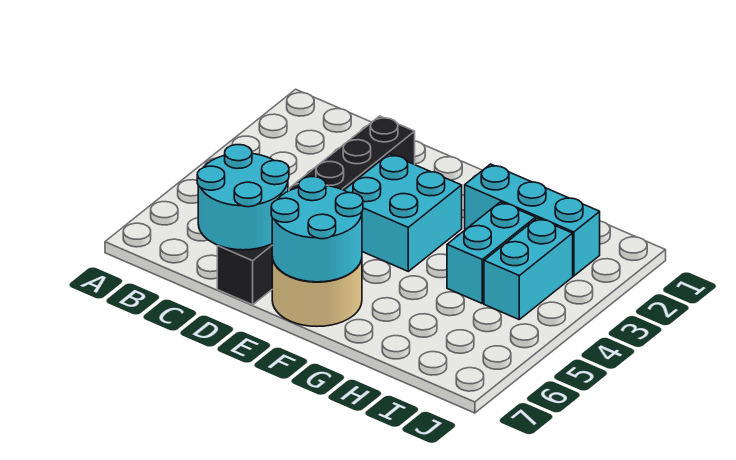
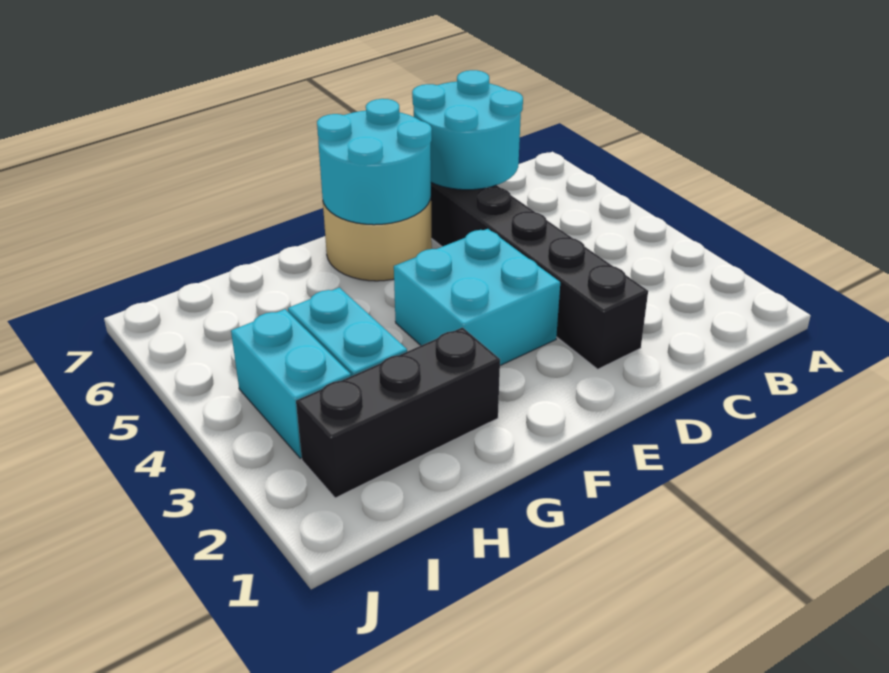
cyan 1x3 brick [465,164,600,276] -> black 1x3 brick [296,328,500,498]

